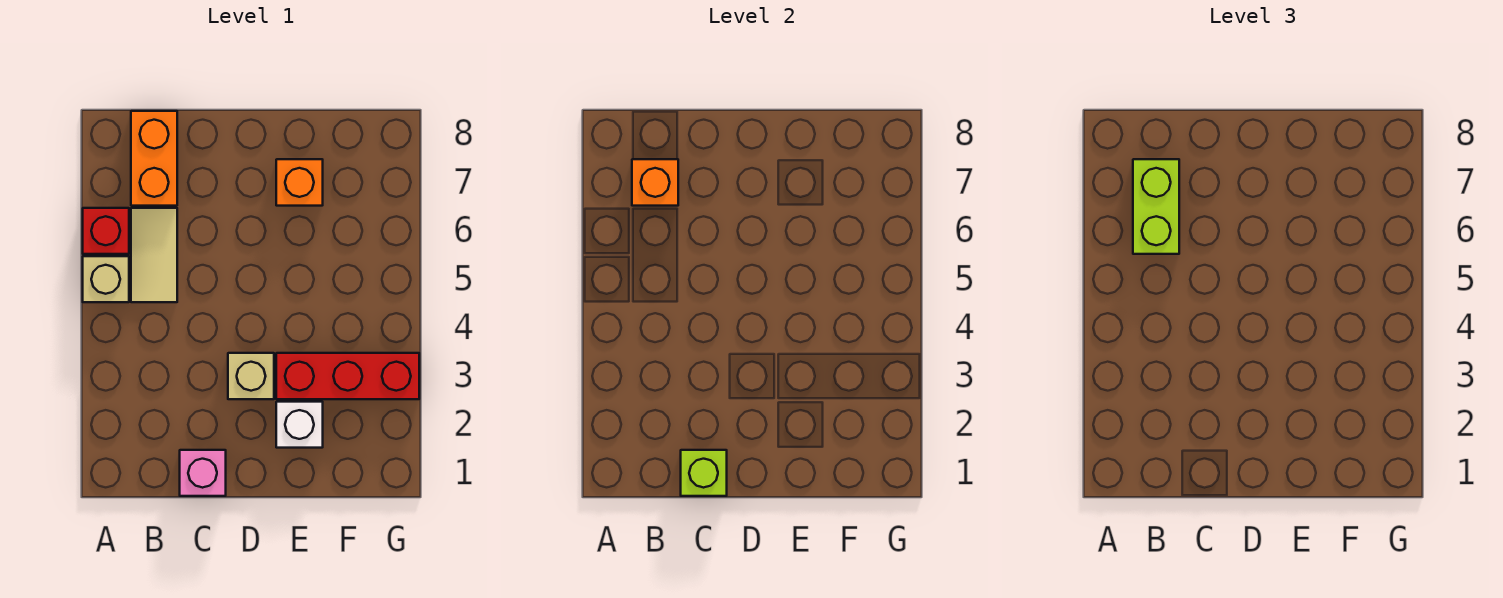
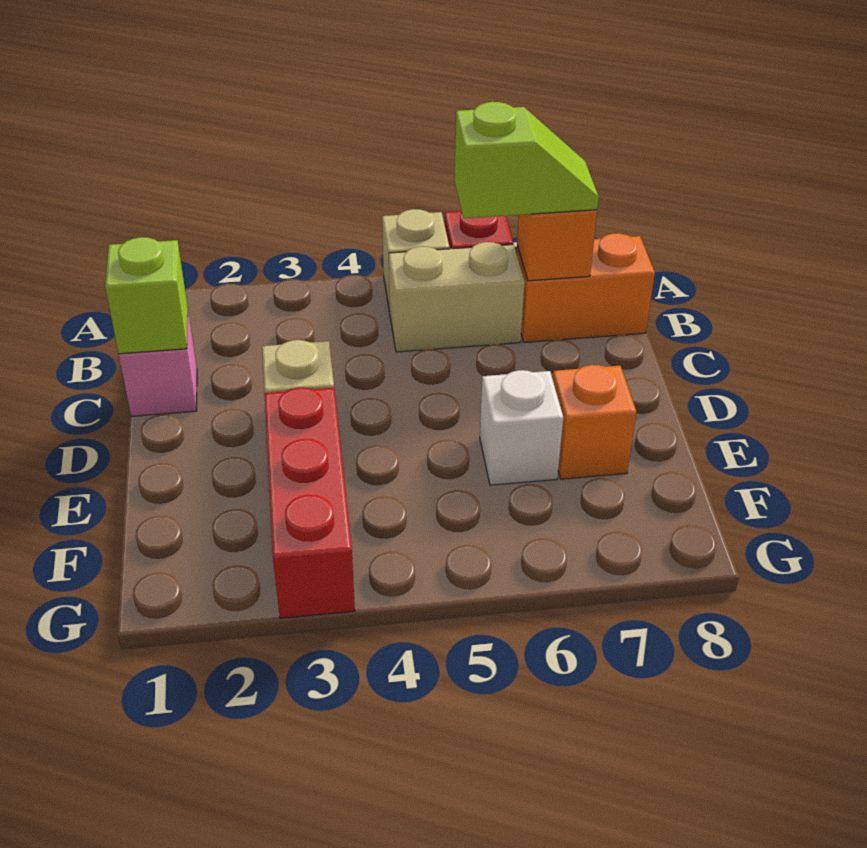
tan 1x2 tile [131,208,177,302] -> tan 1x2 brick [389,242,525,352]
lime 1x2 brick [1133,159,1179,254] -> lime 1x2 slope [455,102,599,218]
white 1x1 brick [276,402,323,448] -> white 1x1 brick moved to [480,370,563,485]

